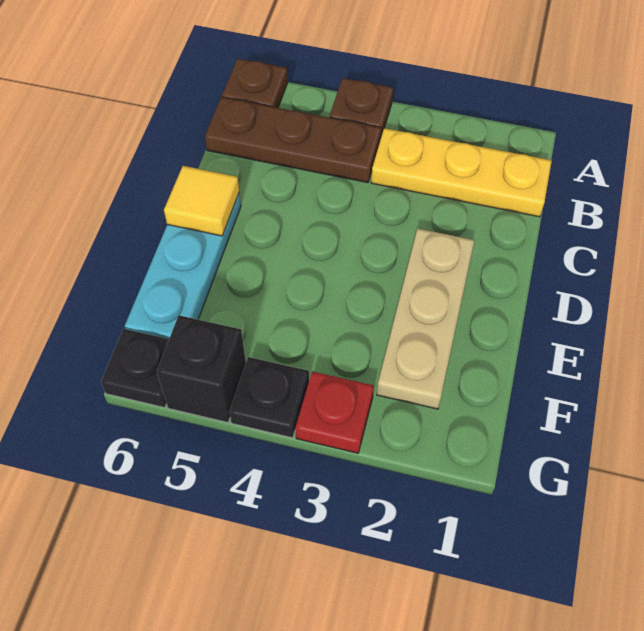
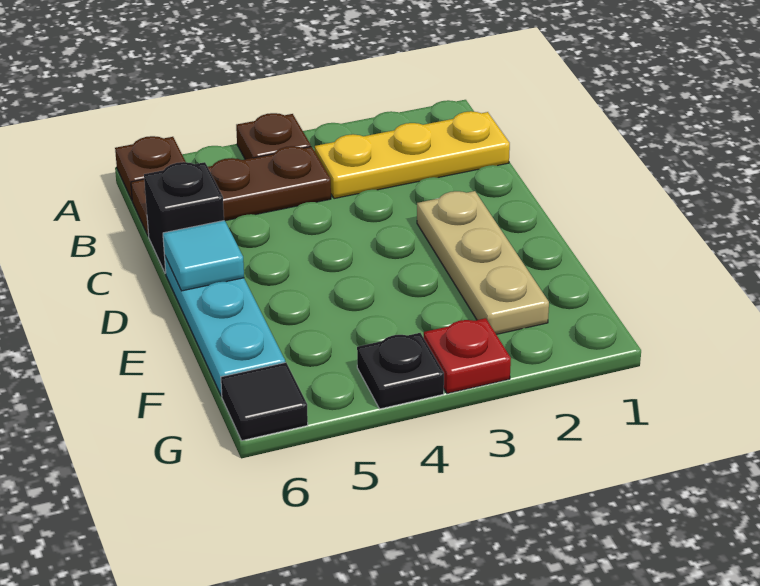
yellow 1x1 tile [164,166,239,236] -> cyan 1x1 tile [163,220,244,291]
black 1x1 brick [157,315,246,422] -> black 1x1 brick moved to [144,162,224,273]
black 1x1 plate [101,329,169,408] -> black 1x1 tile [221,362,308,441]

